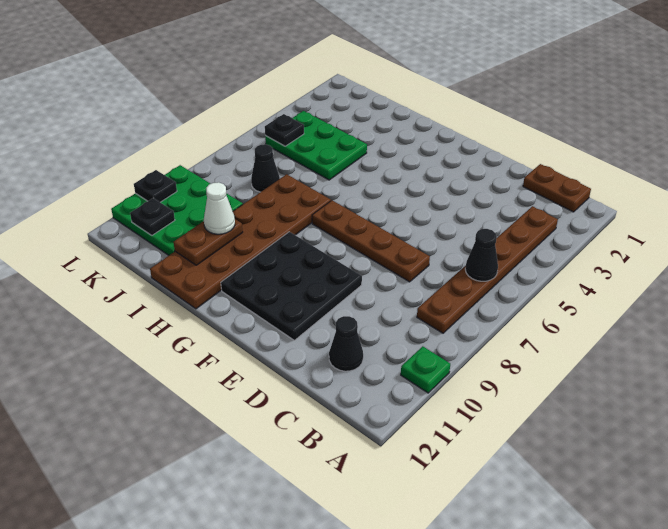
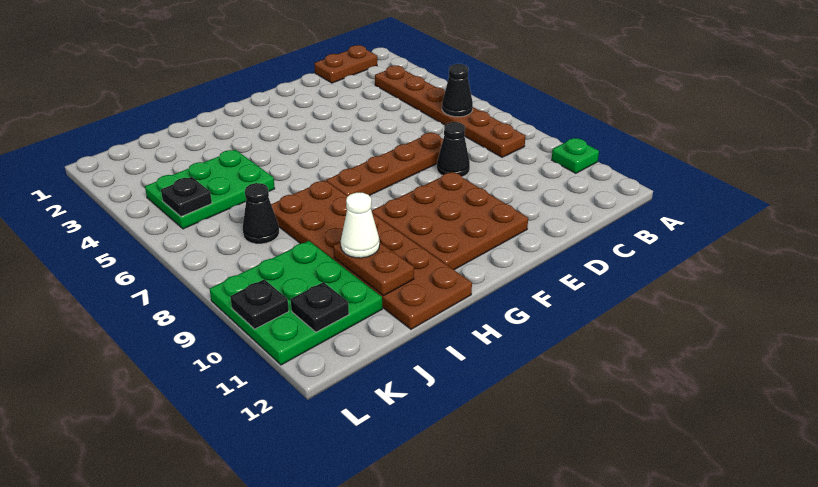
black 1x1 cone [329,316,363,371] -> black 1x1 cone moved to [437,122,470,177]
black 3x3 plate [221,232,362,340] -> brown 3x3 plate [372,172,528,270]

